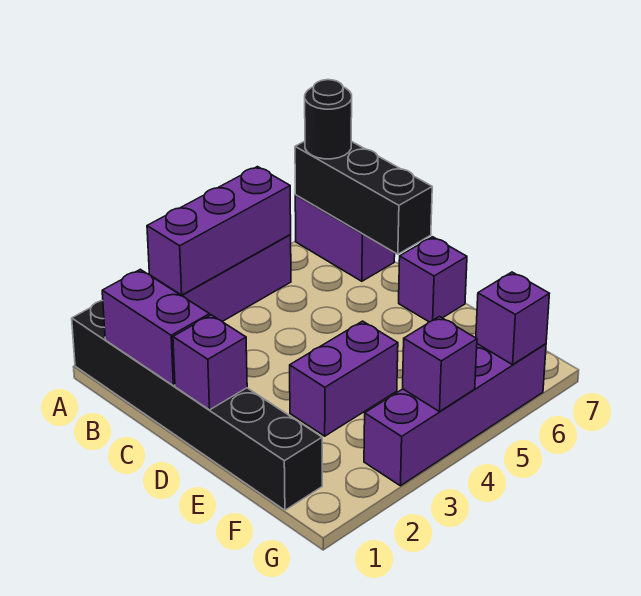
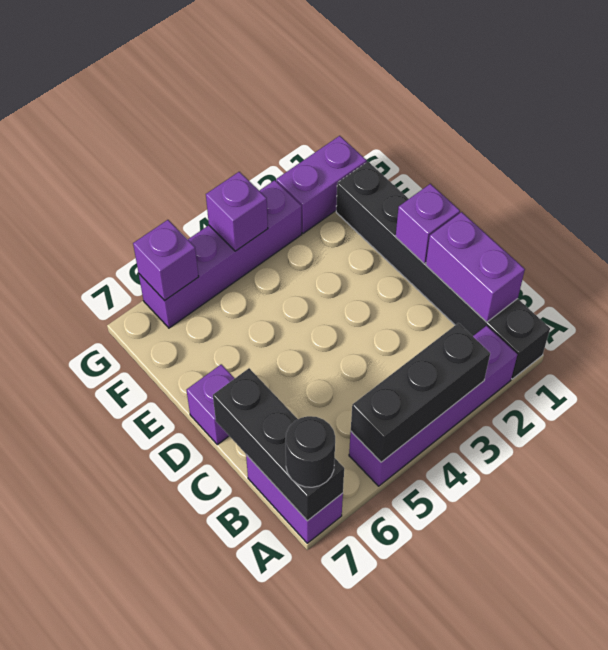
purple 1x3 brick [147,167,291,295] -> black 1x3 brick [351,323,490,462]
purple 1x2 brick [290,321,398,436] -> purple 1x2 brick moved to [276,136,367,233]

